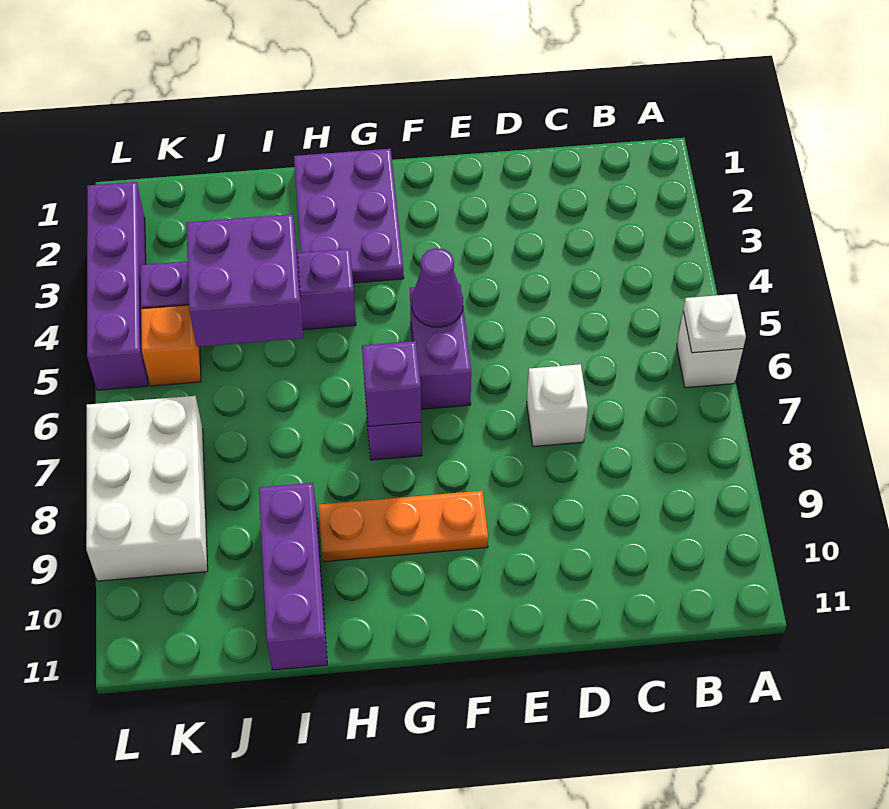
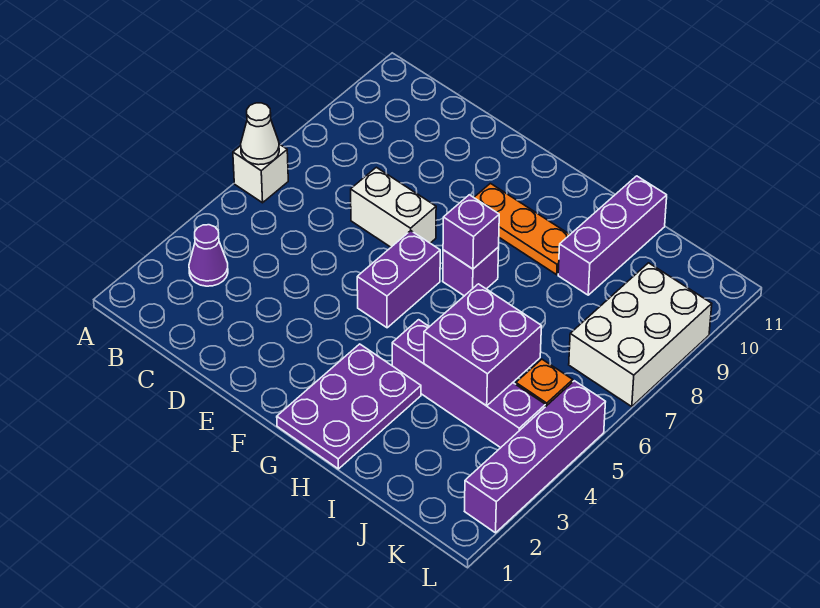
white 1x1 plate [683,294,746,353] -> white 1x1 cone [241,103,279,165]
white 1x1 brick [527,364,588,446] -> white 1x2 brick [351,167,436,247]
purple 1x1 cone [412,248,463,327] -> purple 1x1 cone moved to [189,225,228,286]

